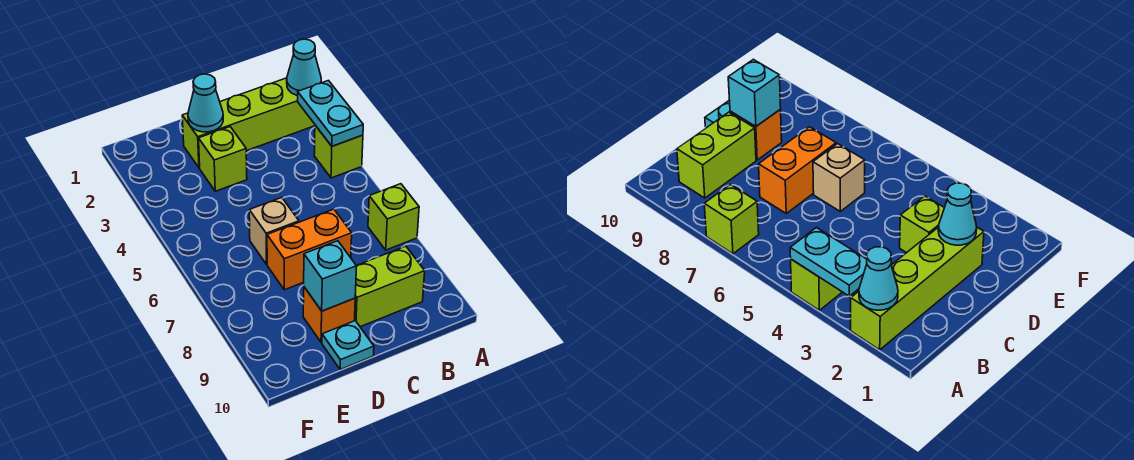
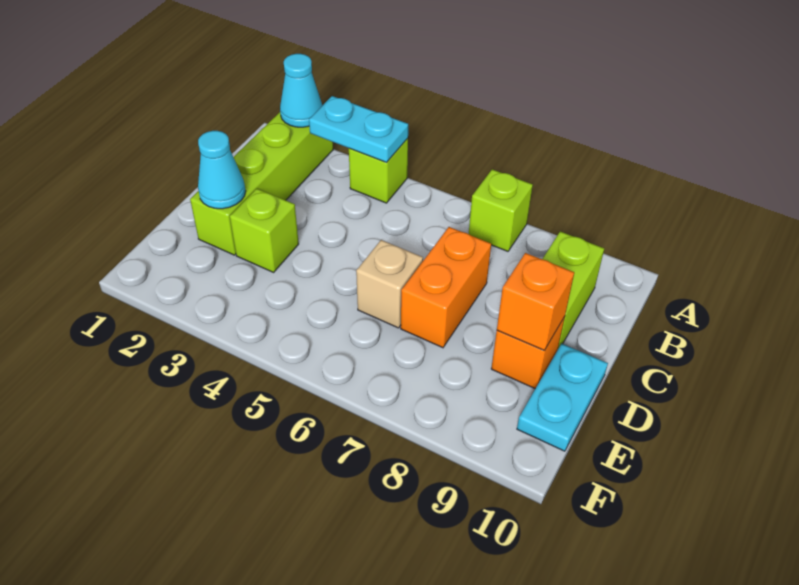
cyan 1x1 brick [304,241,357,311] -> orange 1x1 brick [497,253,574,350]
cyan 1x1 plate [322,321,374,370] -> cyan 1x2 plate [517,344,608,451]

